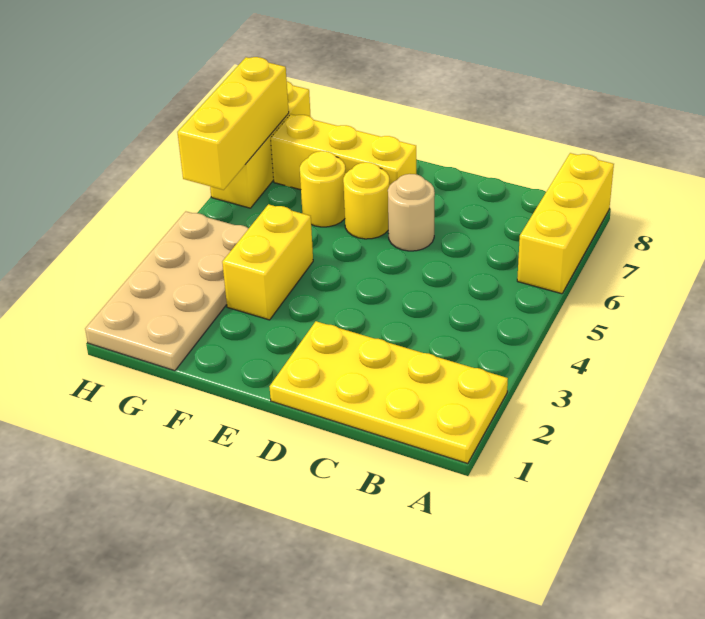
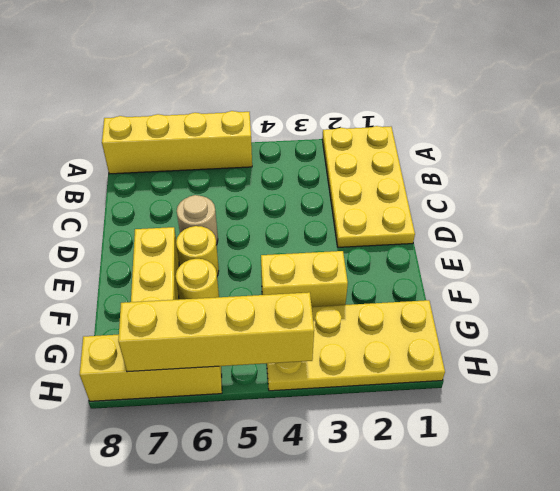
yellow 1x3 brick [517,153,614,294] -> yellow 1x4 brick [102,111,252,174]
tan 2x4 plate [85,212,249,371] -> yellow 2x4 plate [267,300,445,391]
yellow 1x3 brick [177,57,289,190] -> yellow 1x4 brick [118,292,314,372]

